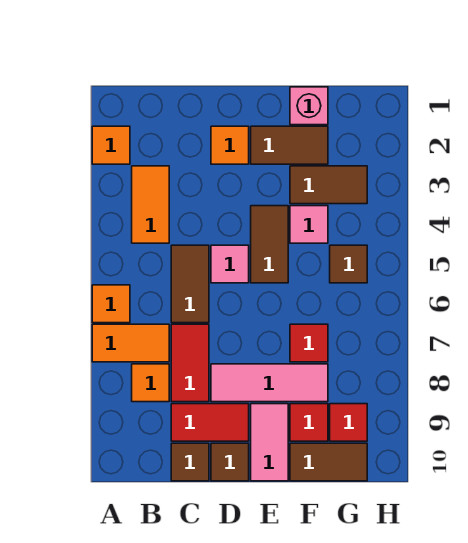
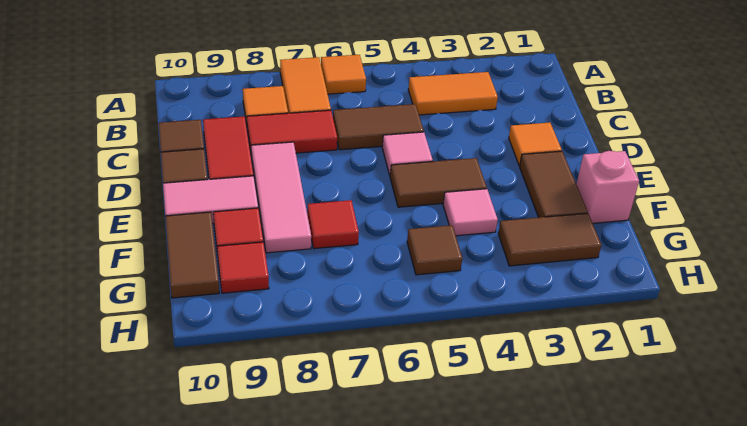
orange 1x1 tile [92,126,130,164] -> none
brown 1x2 tile [290,166,367,204] -> brown 1x2 tile turned to [498,213,601,266]

